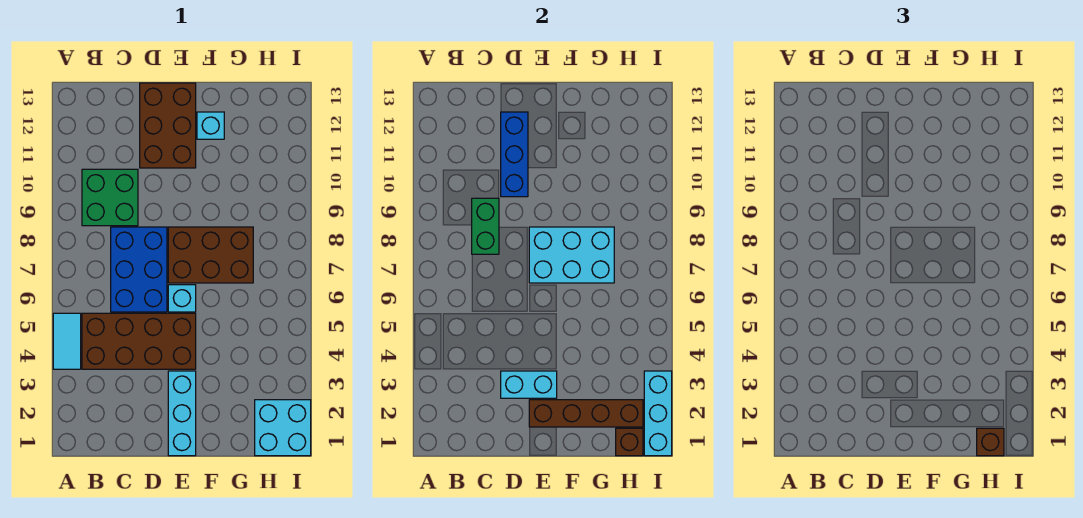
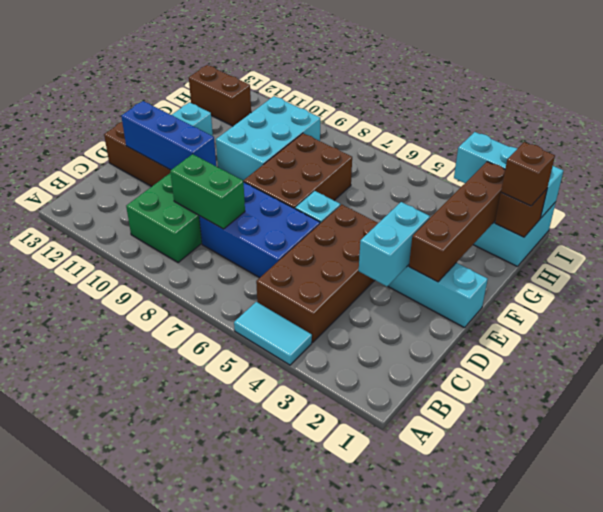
cyan 2x3 brick [529,227,614,283] -> cyan 2x3 brick moved to [216,96,320,180]
none -> brown 1x2 brick [189,65,251,126]

